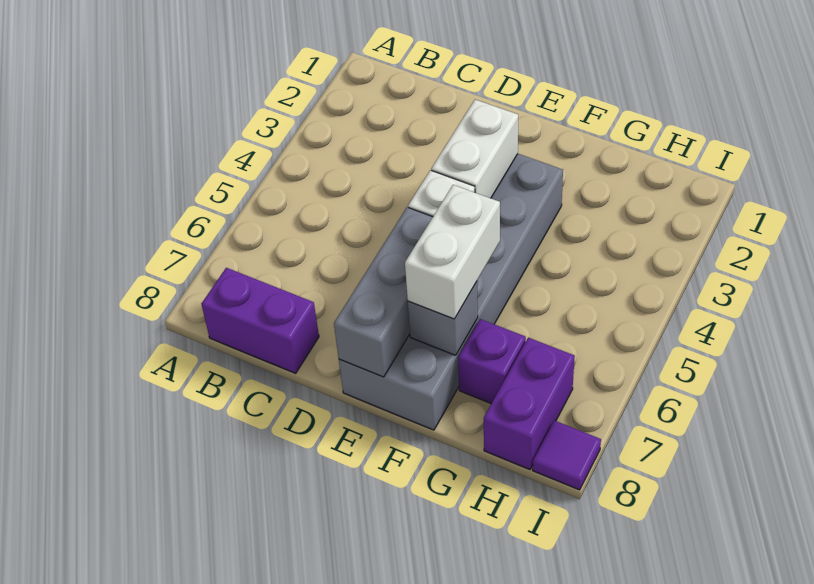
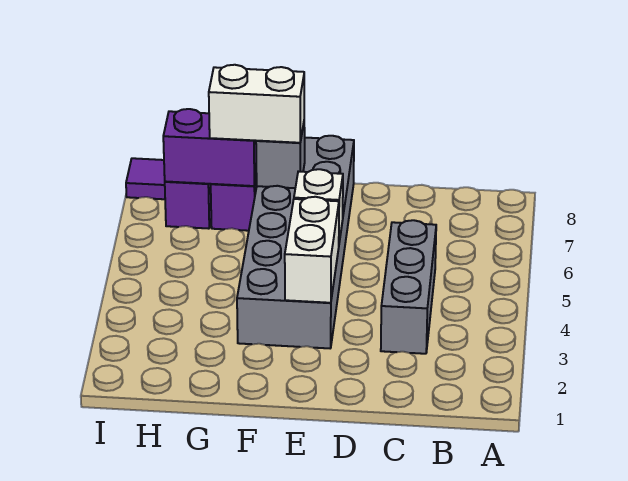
purple 1x2 brick [201,268,319,373] -> purple 1x2 brick moved to [163,109,257,186]
grey 1x3 brick [334,207,433,377] -> grey 1x3 brick moved to [381,220,436,354]
white 1x2 brick [405,185,500,319] -> white 1x2 brick turned to [209,65,304,143]

